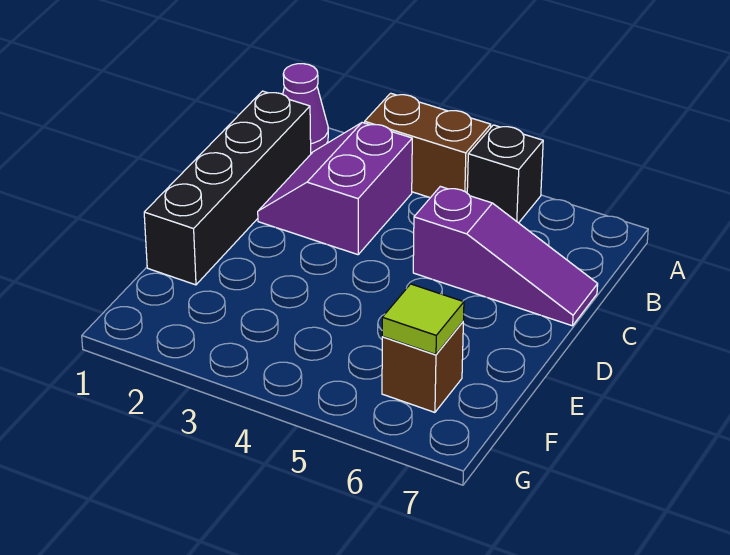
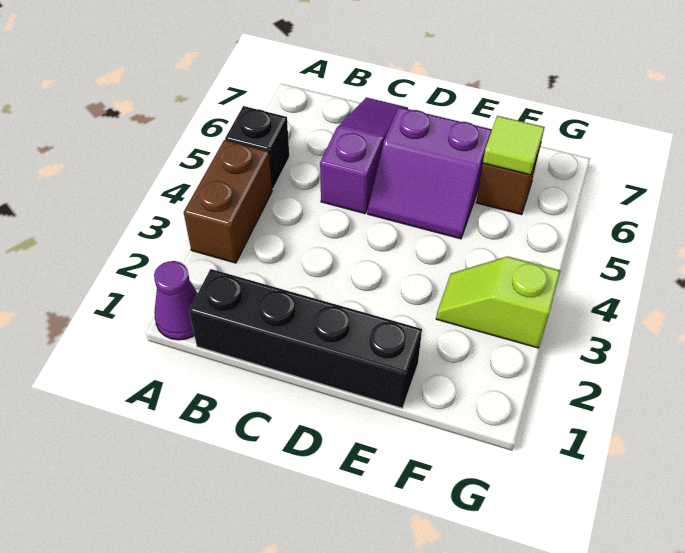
purple 2x2 slope [258,122,412,255] -> purple 2x2 slope moved to [368,107,492,239]
none -> lime 1x2 slope [436,256,560,348]

